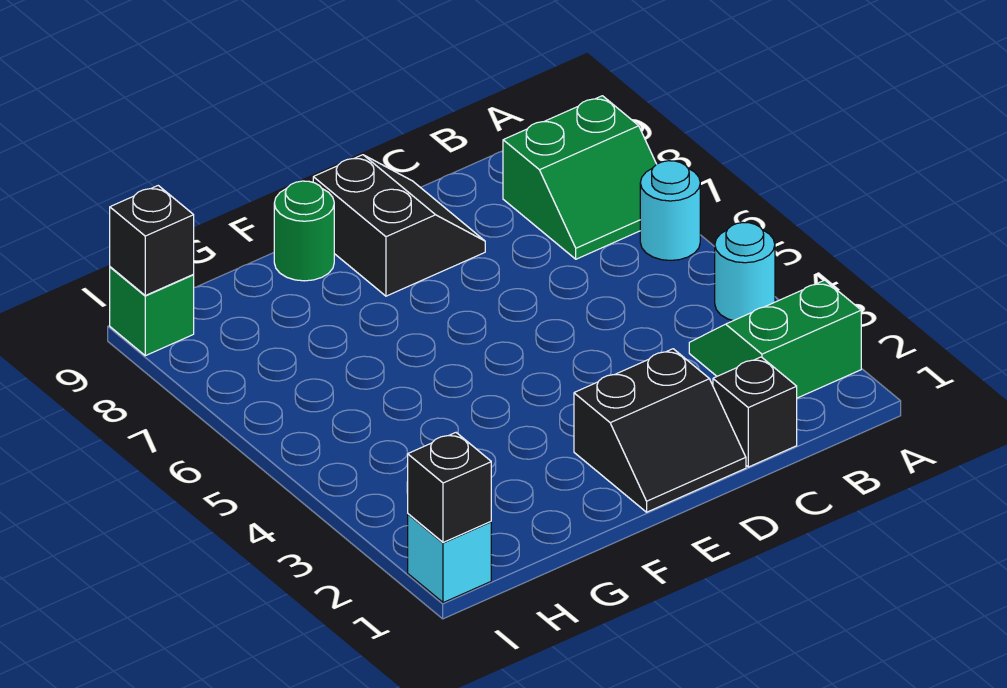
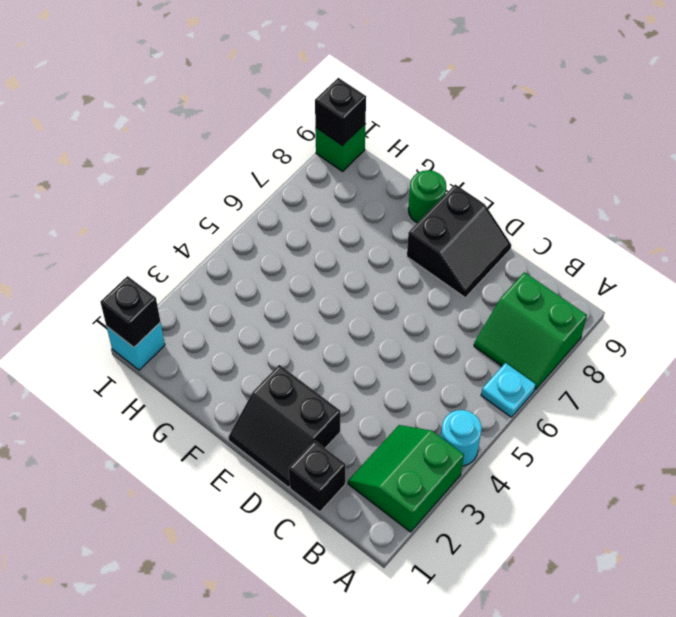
green 2x2 slope [689,280,861,398] -> green 2x2 slope turned to [348,425,464,532]
cyan 1x1 round brick [640,161,700,260] -> cyan 1x1 plate [481,363,536,417]

